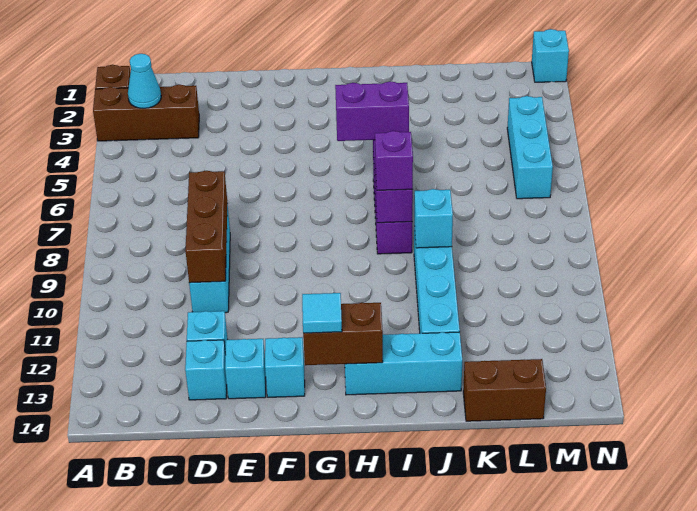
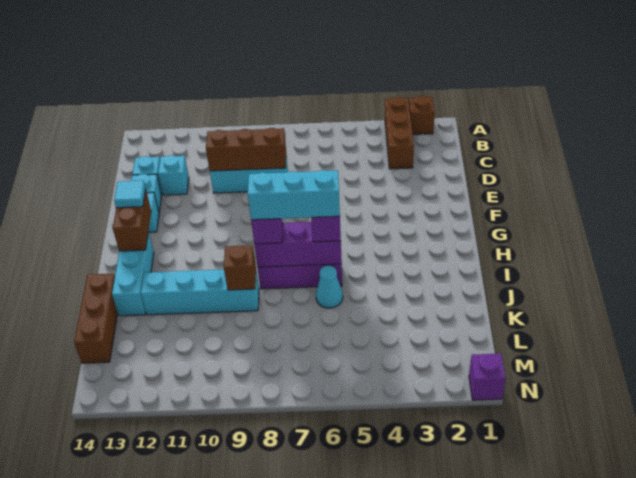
cyan 1x1 cone [128,54,161,108] -> cyan 1x1 cone moved to [316,266,343,308]
cyan 1x1 brick [414,189,453,248] -> brown 1x1 brick [224,245,256,290]
brown 1x2 brick [463,359,546,421] -> brown 1x3 brick [74,274,118,363]
cyan 1x3 brick [507,96,553,199] -> cyan 1x3 brick moved to [248,170,340,220]
cyan 1x1 brick [532,29,569,82] -> purple 1x1 brick [469,354,506,400]

